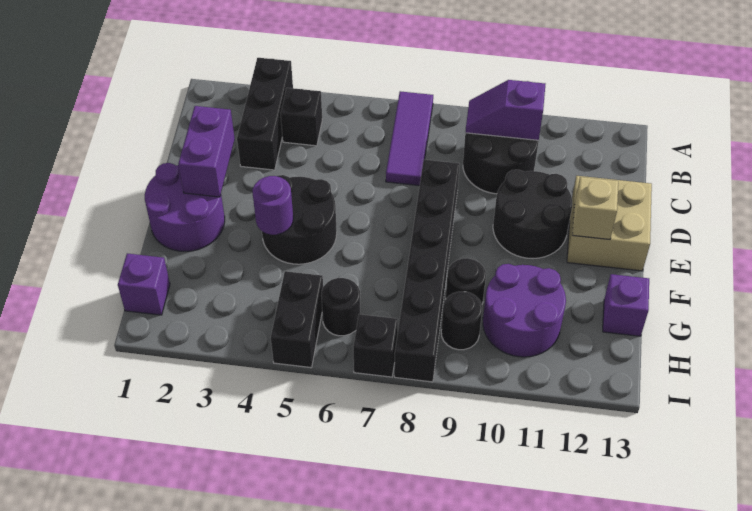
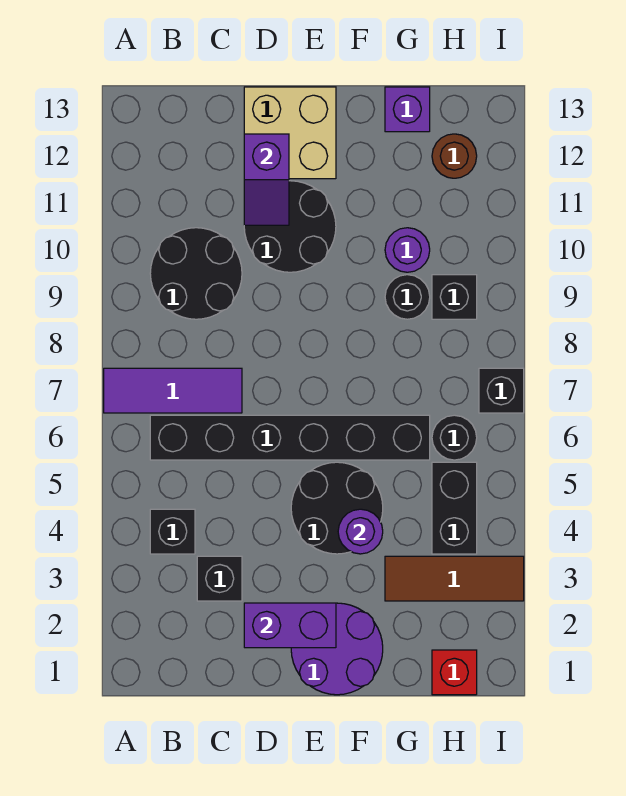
black 1x3 brick [237,58,293,170] -> black 1x1 brick [197,556,242,601]
purple 1x2 slope [465,80,545,140] -> purple 1x2 slope moved to [244,134,289,225]
black 1x6 brick [394,160,460,382] -> black 1x6 brick moved to [150,415,430,460]
tan 1x1 brick [572,177,618,240] -> none
none -> brown 1x3 tile [385,556,524,601]
purple 2x2 round brick [483,264,566,357] -> purple 1x1 round brick [385,228,430,272]
purple 1x1 brick [118,253,170,315] -> red 1x1 brick [432,650,477,695]
black 1x2 brick [271,271,323,368] -> black 1x2 brick turned to [432,462,477,554]
black 1x1 round brick [441,292,482,350] -> black 1x1 brick [432,275,477,319]
none -> brown 1x1 round brick [432,134,477,178]

